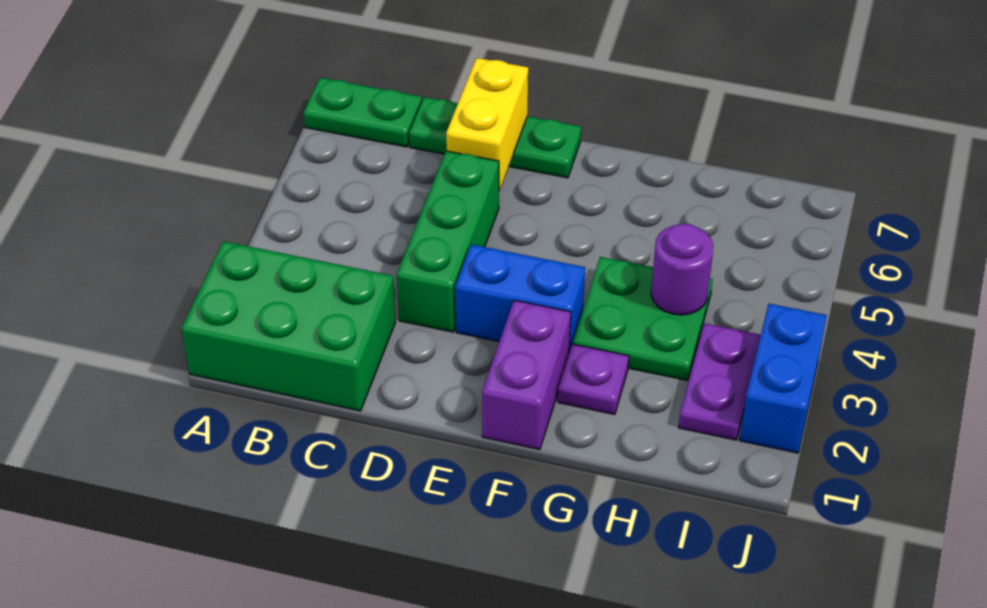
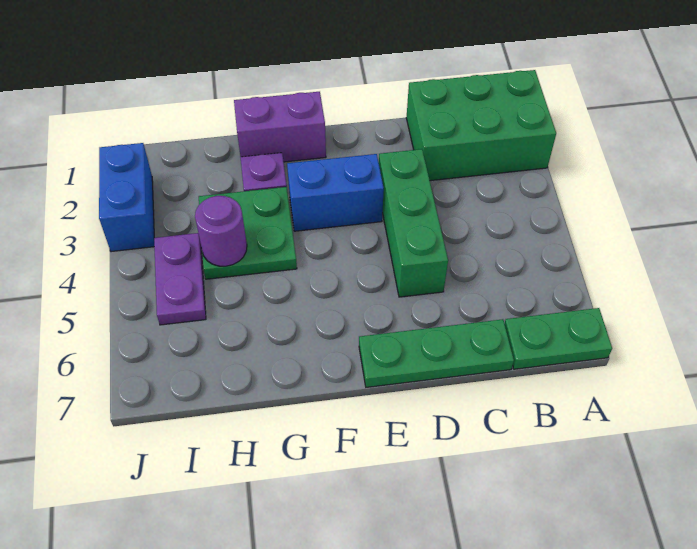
yellow 1x2 brick [446,58,528,191] -> none
purple 1x2 brick [482,300,571,450] -> purple 1x2 brick turned to [234,92,326,162]
purple 1x2 plate [678,323,761,440] -> purple 1x2 plate moved to [154,233,206,325]

